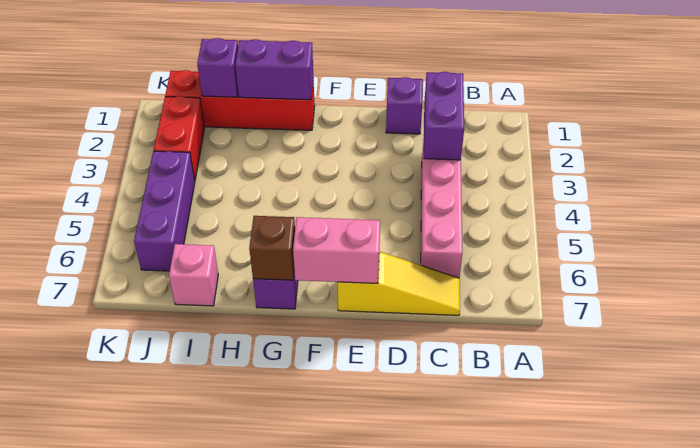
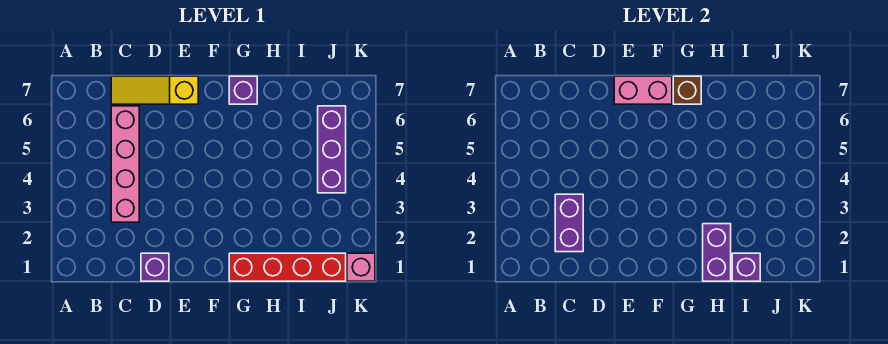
purple 1x2 brick [235,39,313,100] -> purple 1x2 brick turned to [703,224,731,281]
pink 1x1 brick [169,244,218,306] -> pink 1x1 brick moved to [347,253,375,281]
red 1x2 brick [154,96,205,180] -> none

